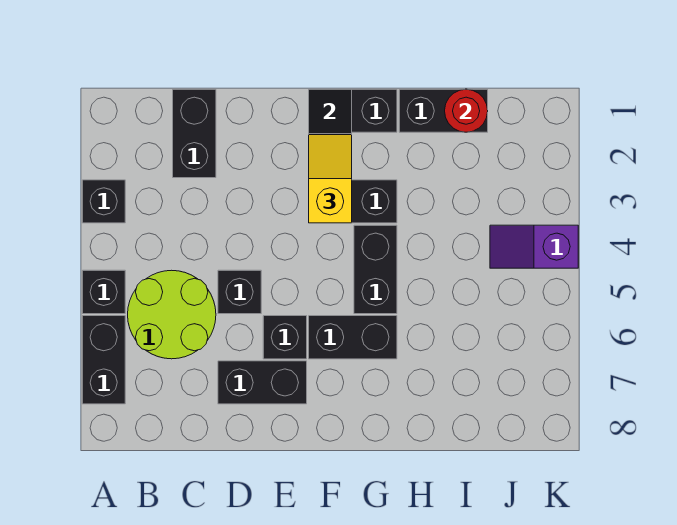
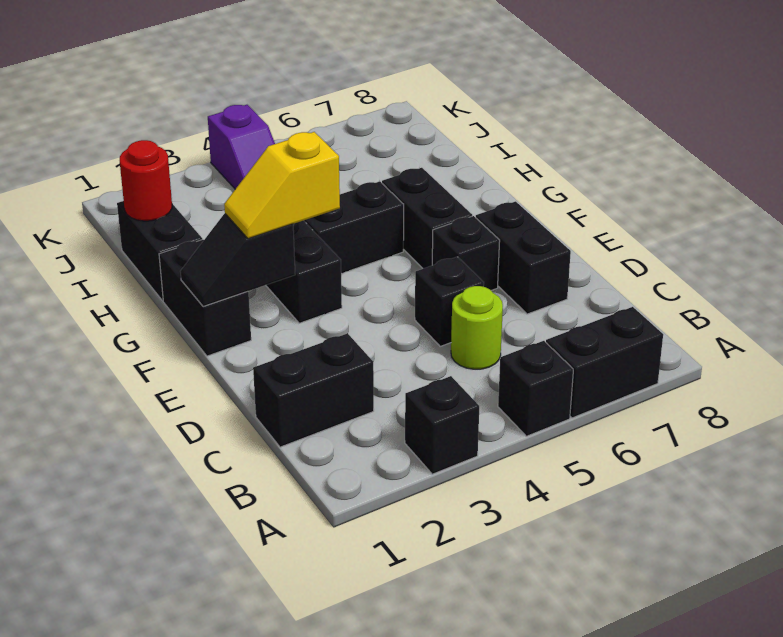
lime 2x2 round brick [128,270,216,359] -> lime 1x1 round brick [451,286,503,369]

